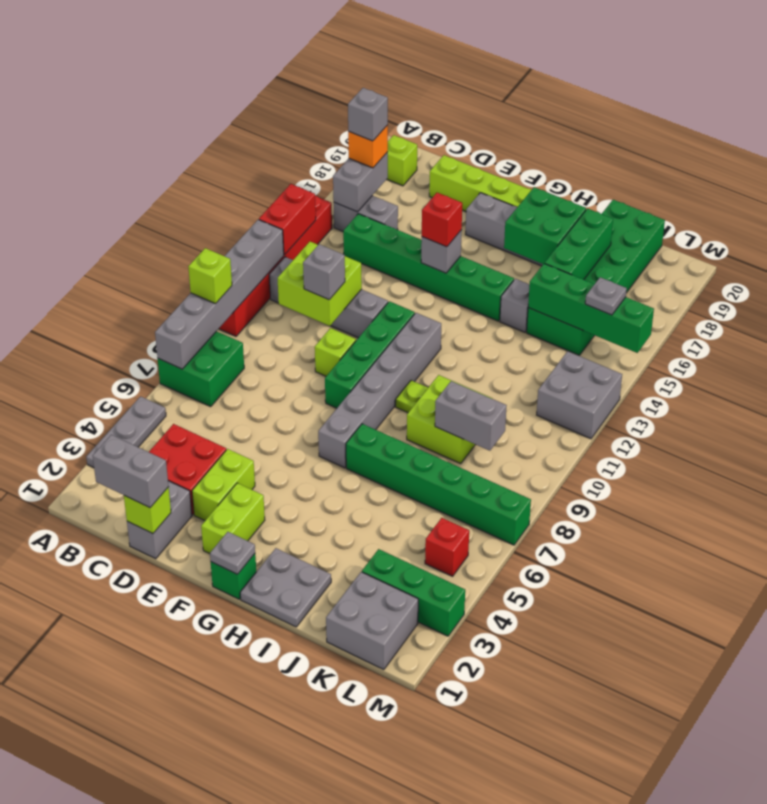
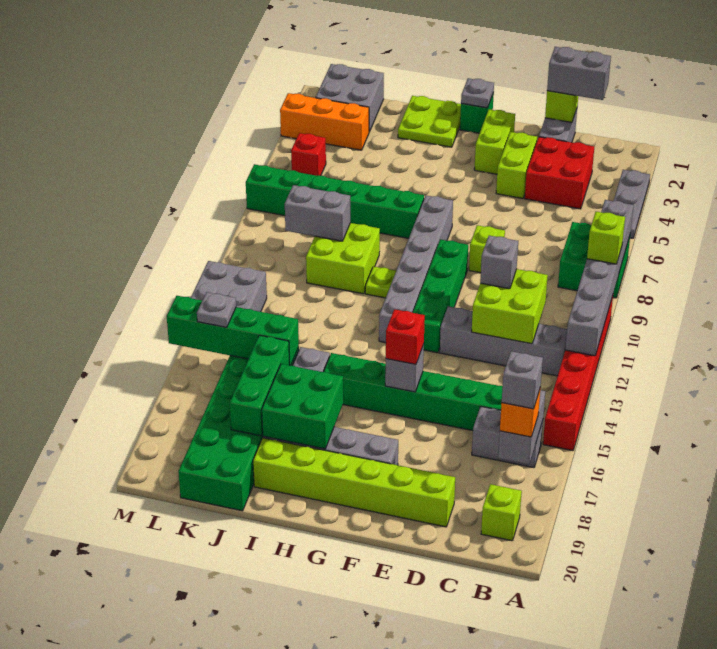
red 1x2 brick [259,184,316,255] -> none
lime 1x1 brick [315,328,356,376] -> lime 1x1 brick moved to [469,225,505,273]
grey 2x2 plate [240,548,331,627] -> lime 2x2 plate [398,96,461,147]
green 1x3 brick [362,549,465,636] -> orange 1x3 brick [280,93,369,150]

